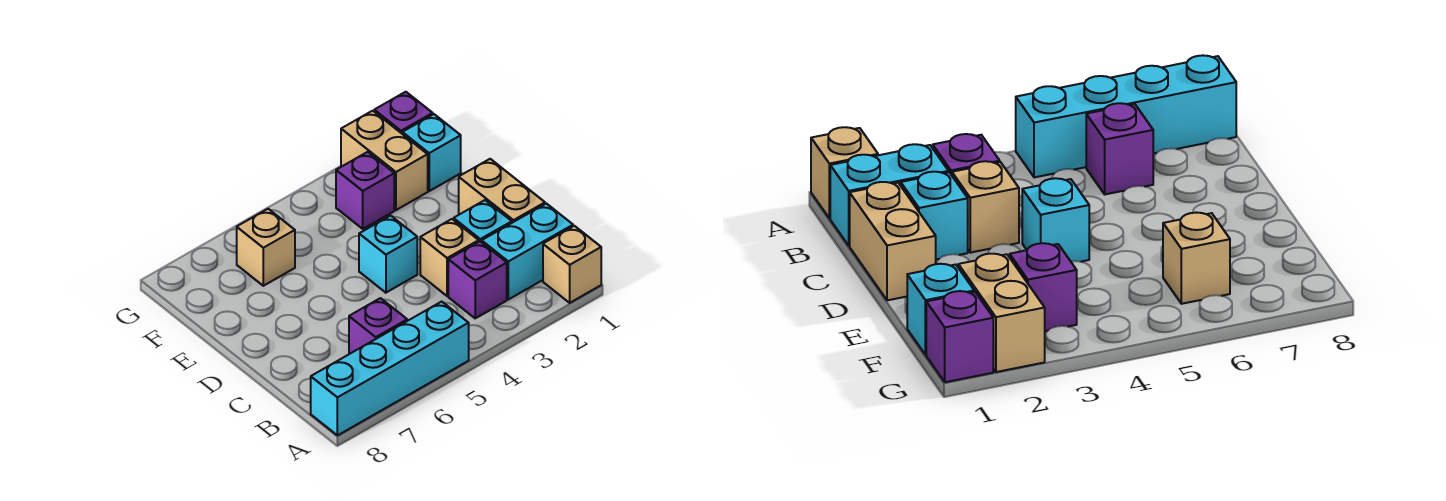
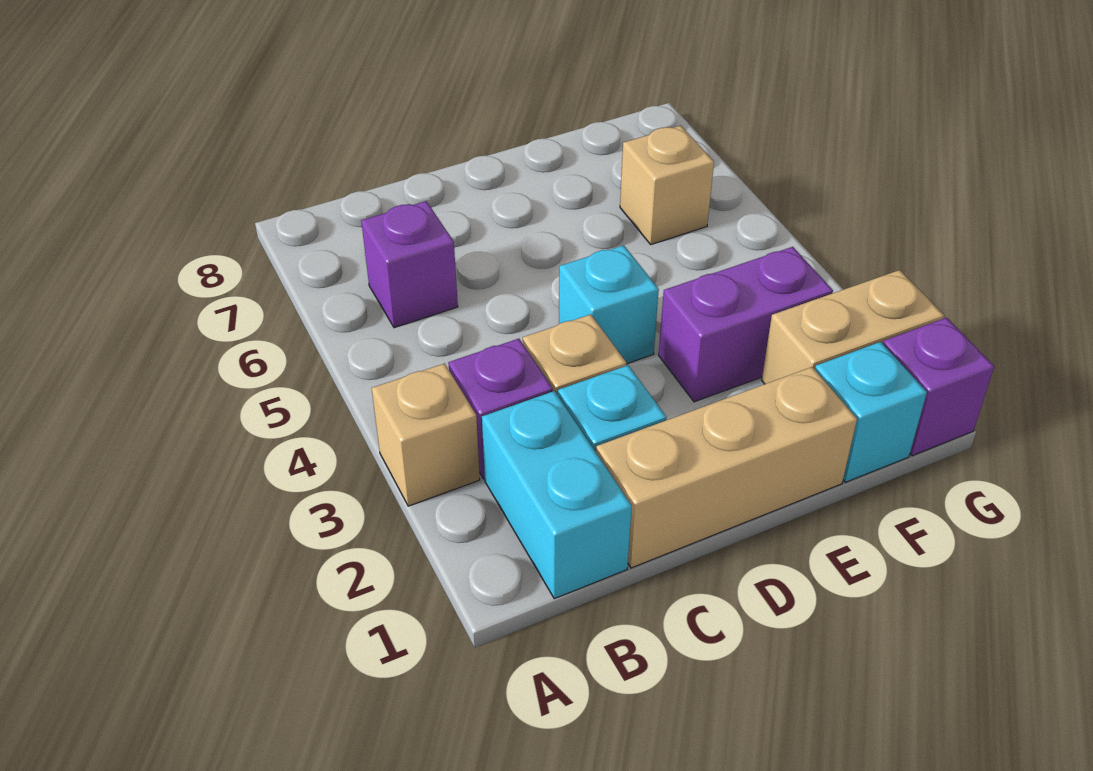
tan 1x1 brick [543,226,601,303] -> tan 1x1 brick moved to [372,363,480,506]
cyan 1x4 brick [311,302,469,435] -> none
tan 1x2 brick [459,159,545,223] -> tan 1x3 brick [596,367,857,568]
purple 1x1 brick [336,152,394,229] -> purple 1x2 brick [659,247,833,402]

